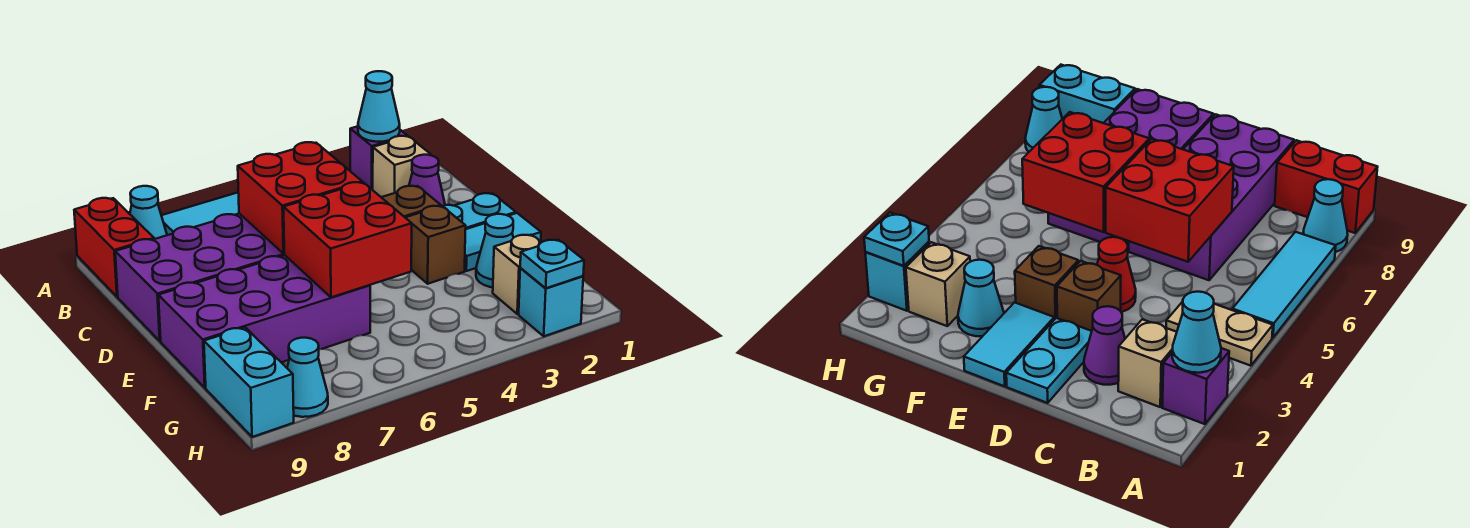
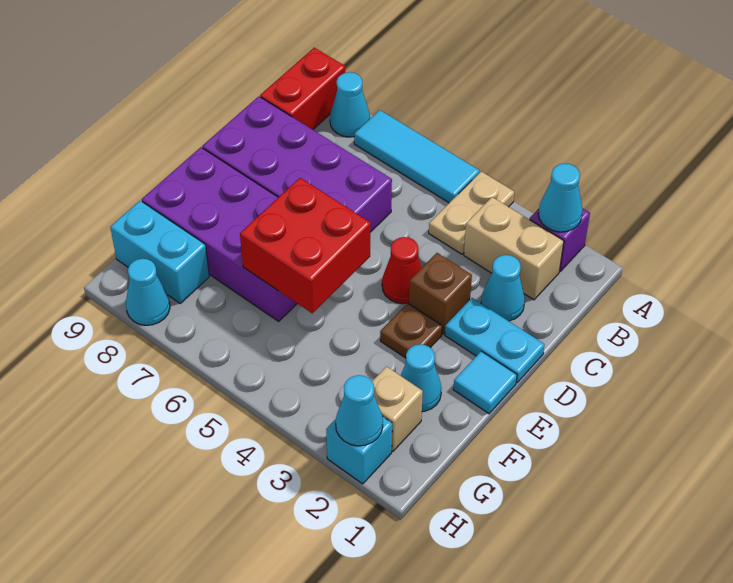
tan 1x1 brick [373,136,431,197] -> tan 1x2 brick [464,197,564,300]
purple 1x1 cone [409,155,445,206] -> cyan 1x1 cone [481,255,525,321]
red 2x2 brick [238,142,362,254] -> none
cyan 1x2 tile [465,213,541,271] -> cyan 1x1 tile [453,351,517,414]
brown 1x1 brick [405,206,466,284] -> brown 1x1 plate [380,303,442,358]
cyan 1x2 brick [204,328,294,437] -> cyan 1x2 brick turned to [110,201,209,303]
cyan 1x1 plate [520,240,584,288] -> cyan 1x1 cone [336,375,383,446]

